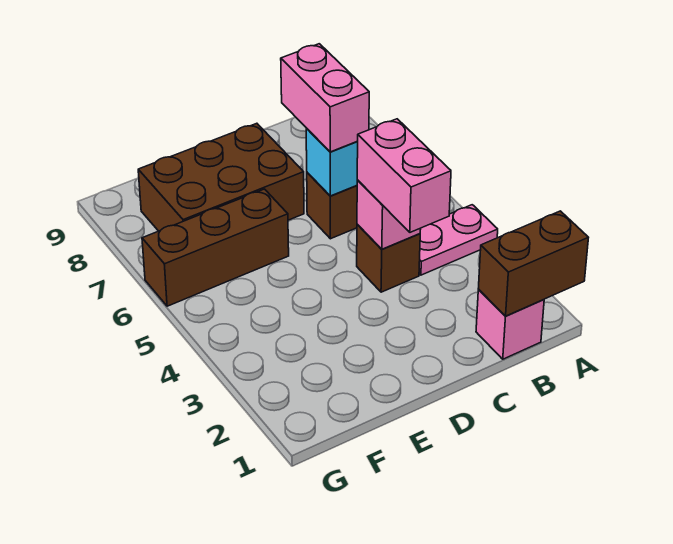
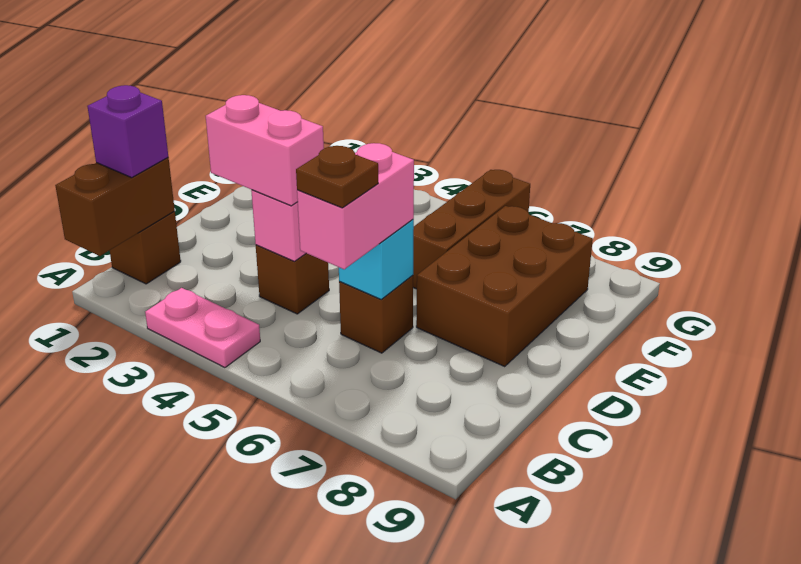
pink 1x2 plate [419,205,498,275] -> pink 1x2 plate turned to [145,288,260,368]
pink 1x1 brick [476,290,544,359] -> brown 1x1 brick [110,211,181,284]
none -> purple 1x1 brick [87,85,168,178]
none -> brown 1x1 plate [296,146,378,208]
pink 1x2 brick [281,44,369,152] -> pink 1x2 brick turned to [297,143,414,269]

